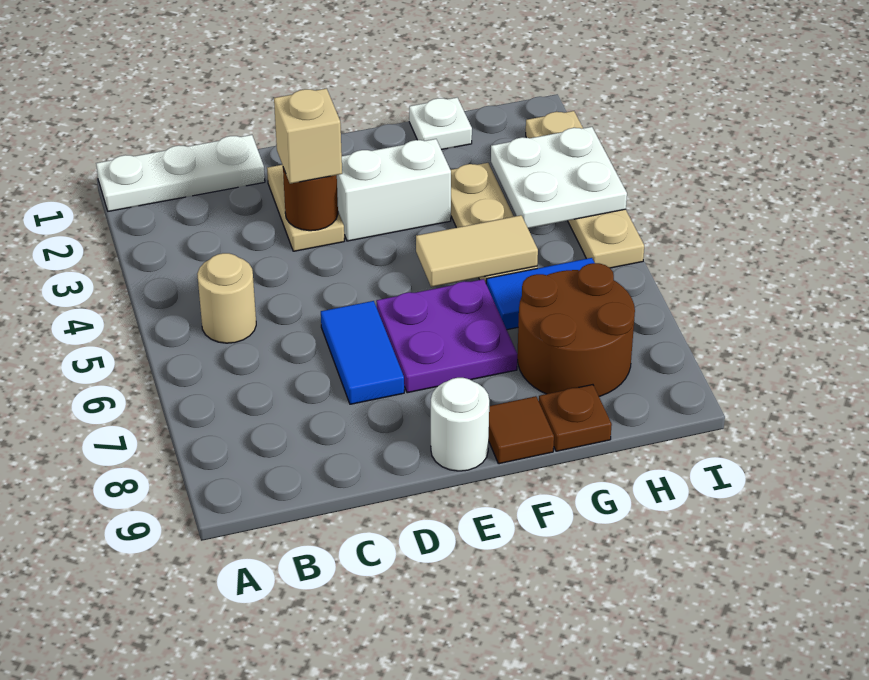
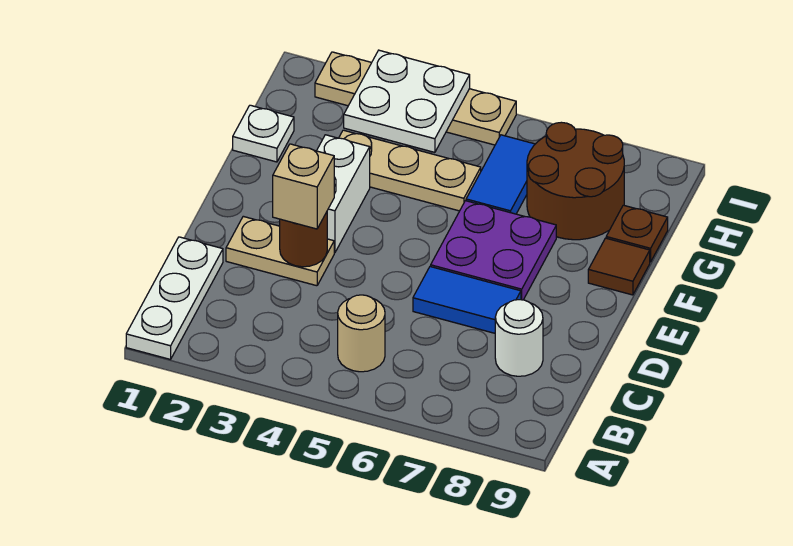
white 1x1 round brick [431,378,489,471] -> white 1x1 round brick moved to [495,300,543,376]
tan 1x2 tile [416,215,538,287] -> none

